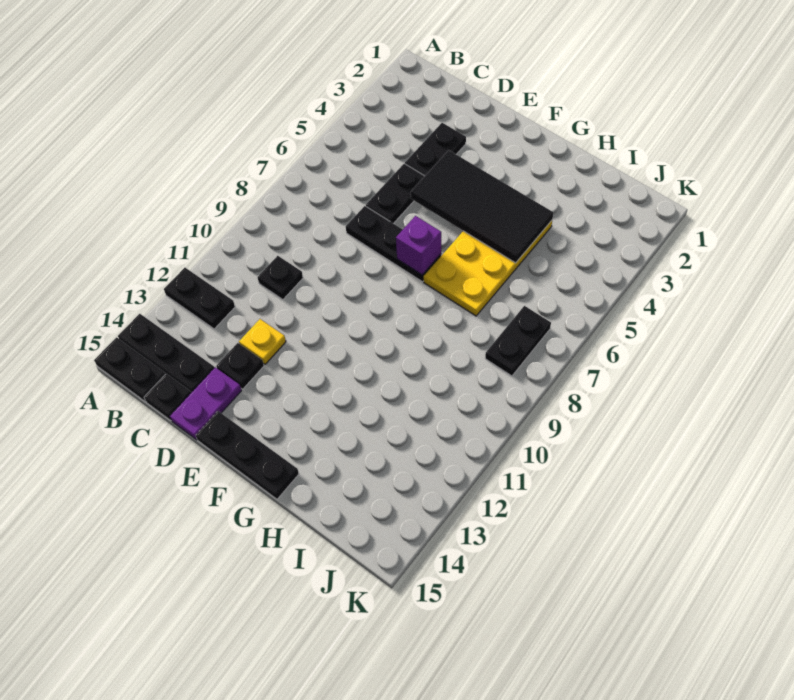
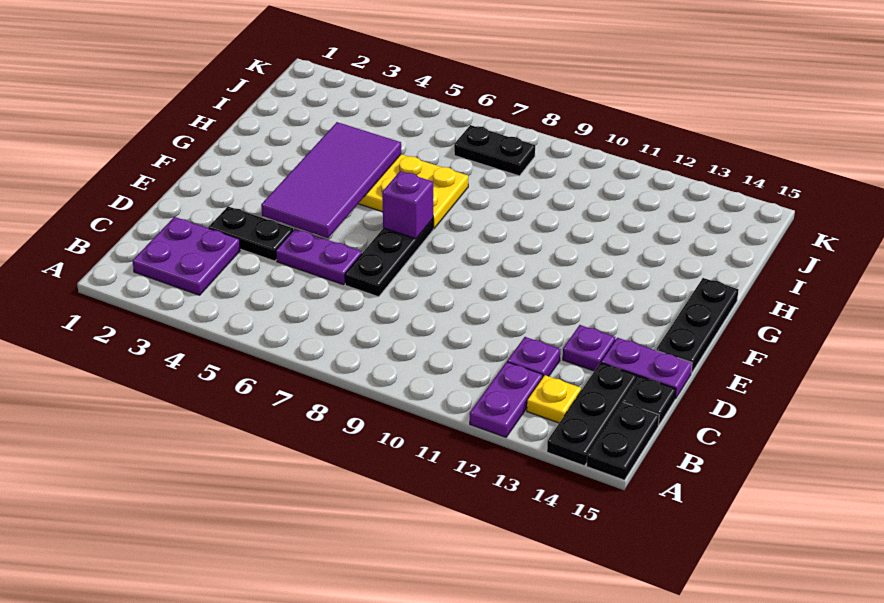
black 1x2 plate [164,268,235,329] -> purple 1x2 plate [470,362,543,437]
none -> purple 2x2 plate [133,217,240,295]
black 1x1 plate [258,256,303,300] -> none
none -> purple 1x1 plate [507,337,560,376]
black 1x2 plate [366,164,424,224] -> purple 1x2 plate [276,229,362,285]
yellow 1x1 plate [239,319,286,364] -> yellow 1x1 plate moved to [527,375,581,423]
black 1x1 plate [216,343,264,389] -> purple 1x1 plate [563,325,615,371]
black 2x4 tile [411,150,553,263] -> purple 2x4 tile [261,122,401,238]

